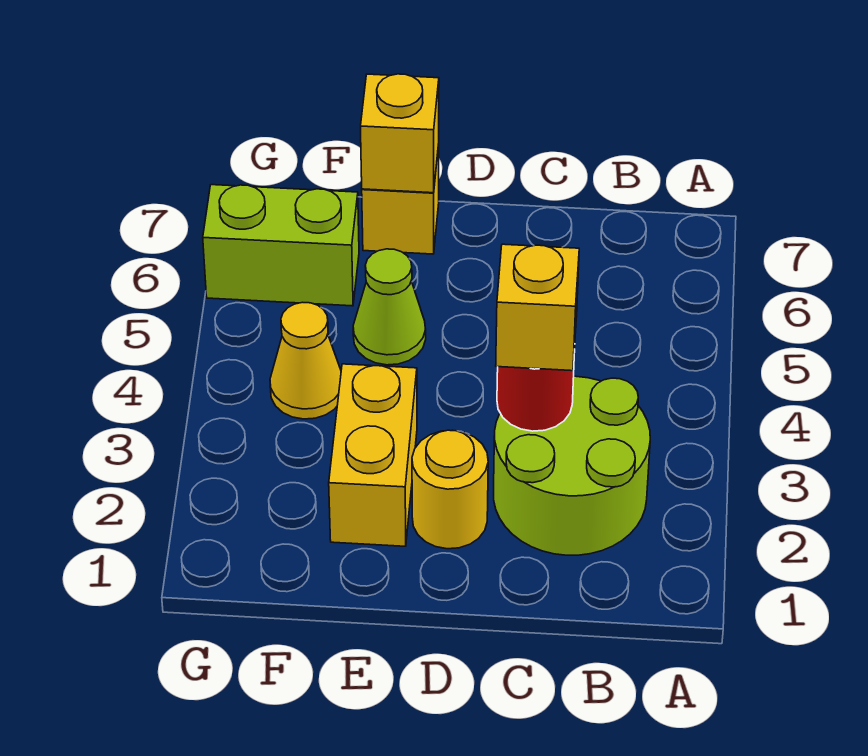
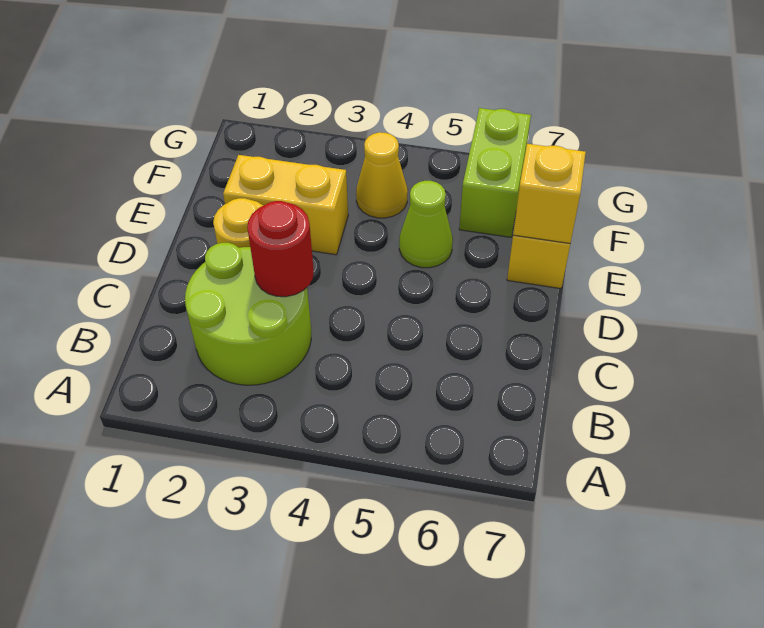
yellow 1x1 brick [496,244,579,371] -> none

